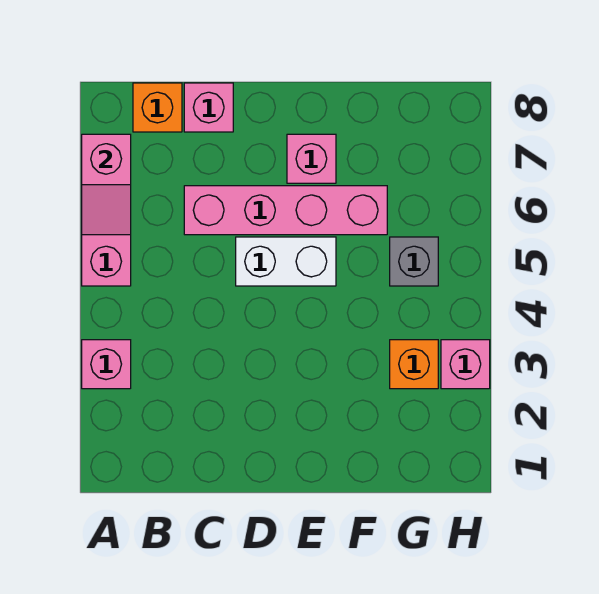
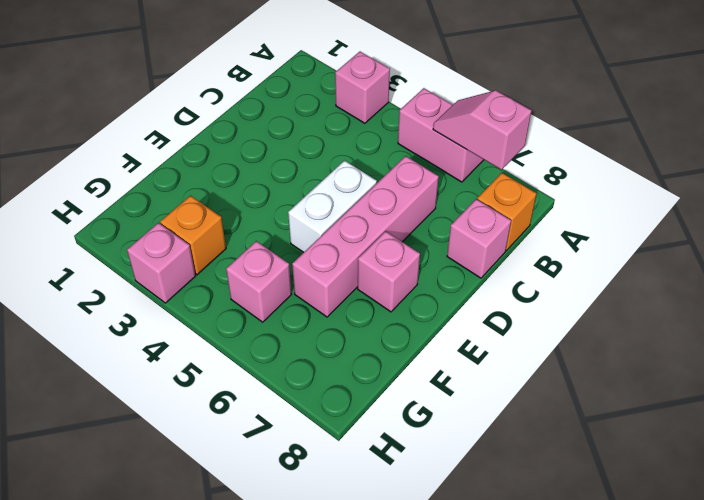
grey 1x1 brick [390,237,438,286] -> pink 1x1 brick [226,241,292,322]

